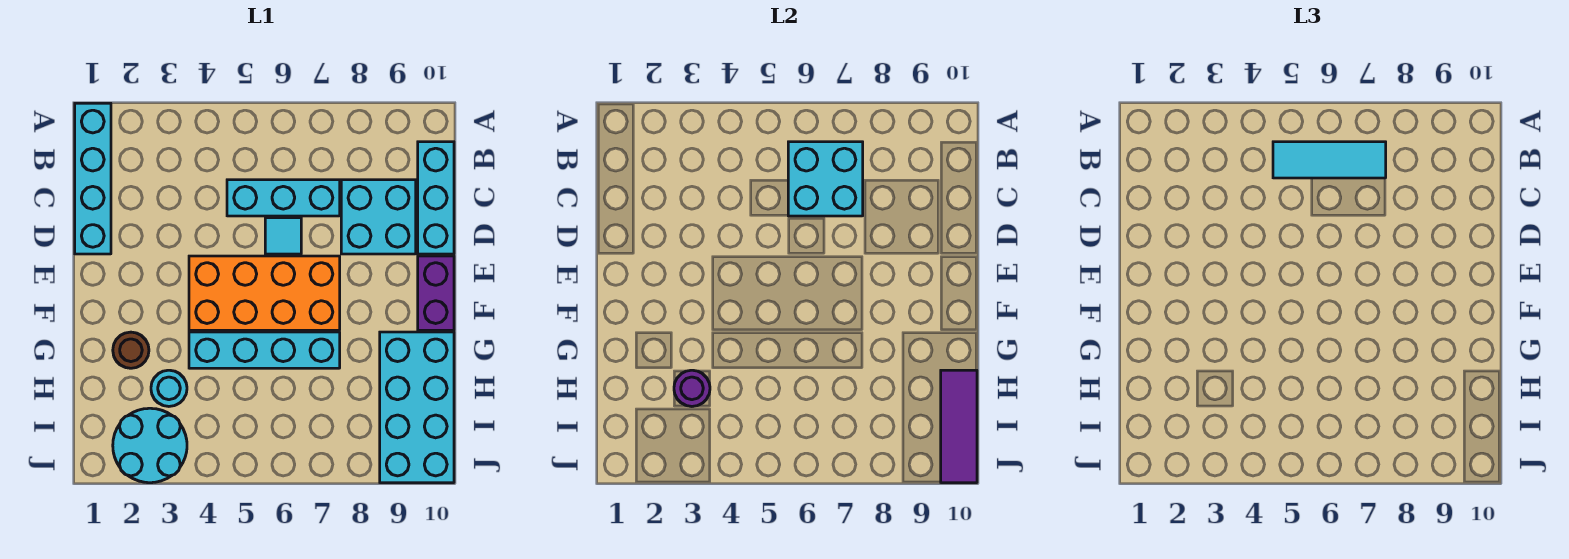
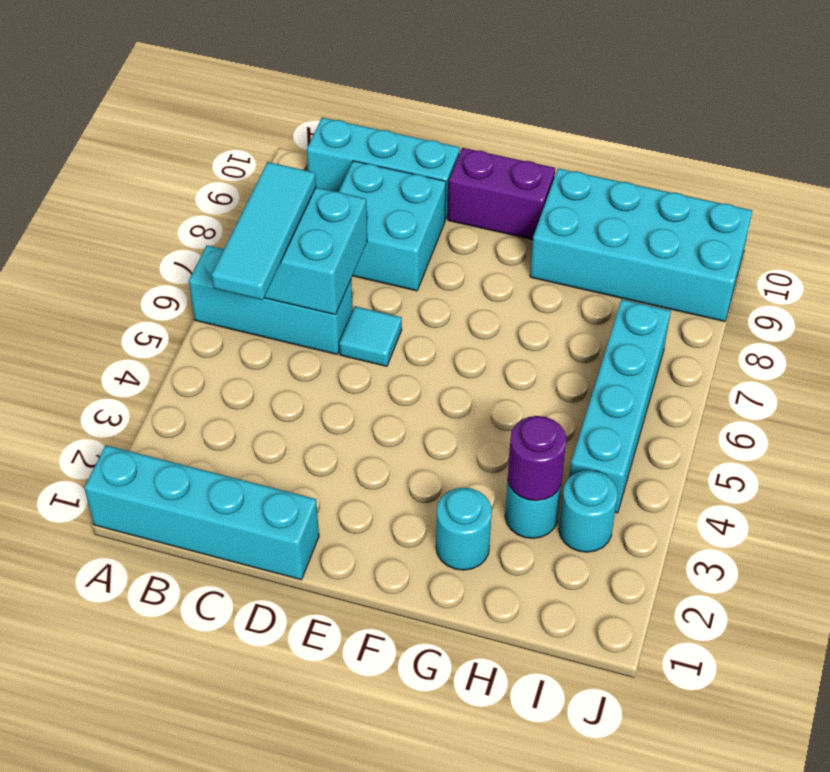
cyan 1x3 brick [227,180,340,216] -> cyan 1x3 brick turned to [189,245,353,355]
orange 2x4 brick [189,256,340,330] -> none
brown 1x1 round brick [113,332,149,368] -> cyan 1x1 round brick [436,488,492,570]
cyan 1x4 brick [189,332,340,368] -> cyan 1x4 brick moved to [569,299,671,513]
purple 1x3 tile [941,370,977,483] -> none
cyan 2x2 round brick [113,408,187,483] -> cyan 1x1 round brick [559,470,618,552]

